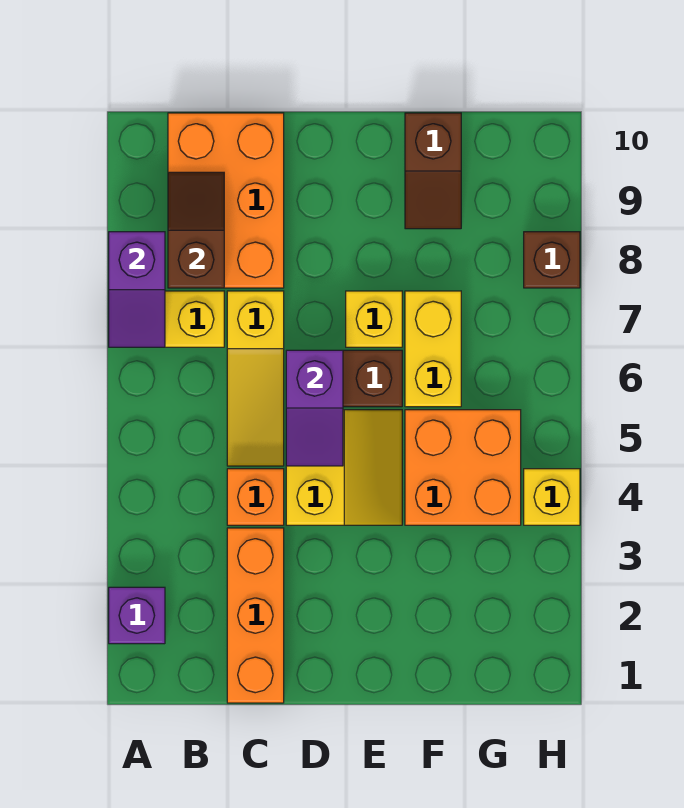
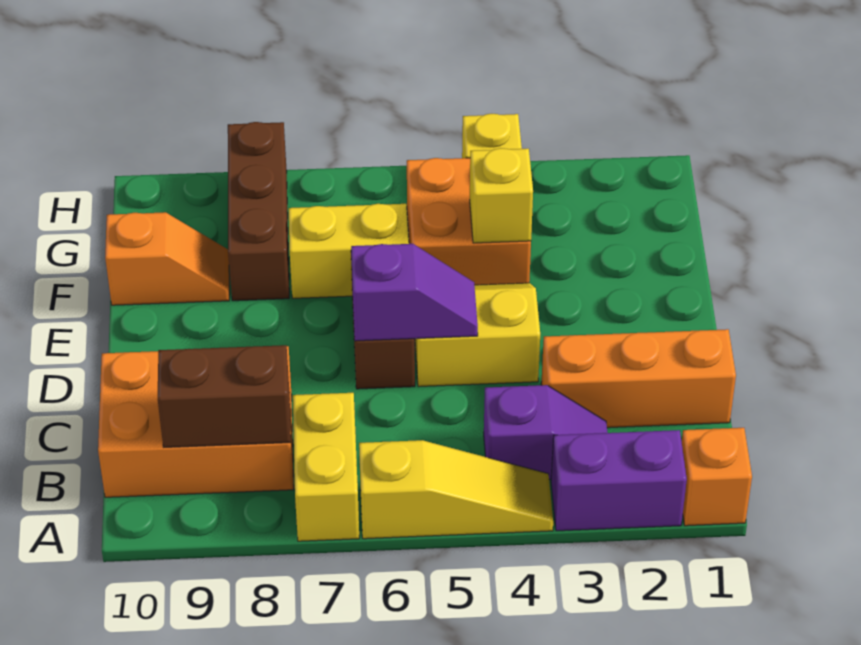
purple 1x1 brick [109,587,165,644] -> purple 1x2 brick [551,430,687,531]
purple 1x2 slope [109,232,165,347] -> purple 1x2 slope moved to [484,385,608,480]
brown 1x2 slope [168,172,224,288] -> brown 1x2 brick [158,345,291,447]
orange 1x1 brick [227,469,284,525] -> orange 1x1 brick moved to [682,428,752,526]
yellow 1x3 slope [227,291,284,466] -> yellow 1x3 slope moved to [359,440,553,539]
yellow 1x1 brick [346,291,402,347] -> yellow 1x1 brick moved to [470,148,533,243]
brown 1x2 slope [405,113,461,229] -> orange 1x2 slope [105,212,229,305]
brown 1x1 brick [524,232,580,288] -> brown 1x3 brick [228,122,289,301]

